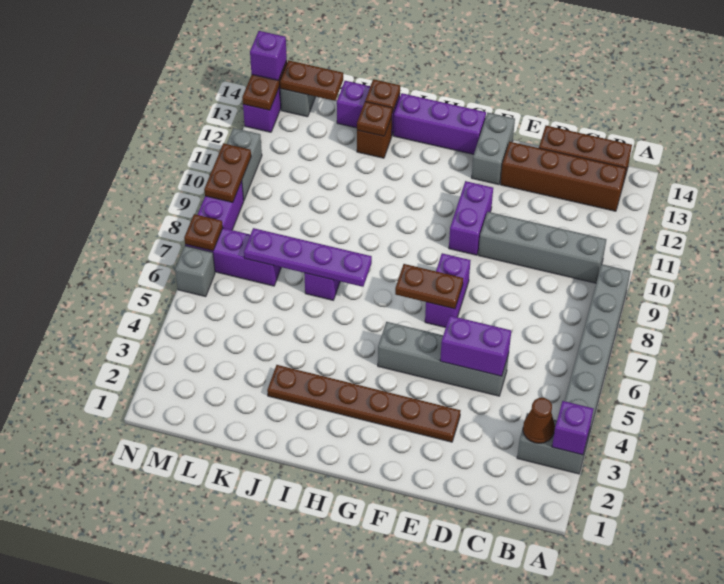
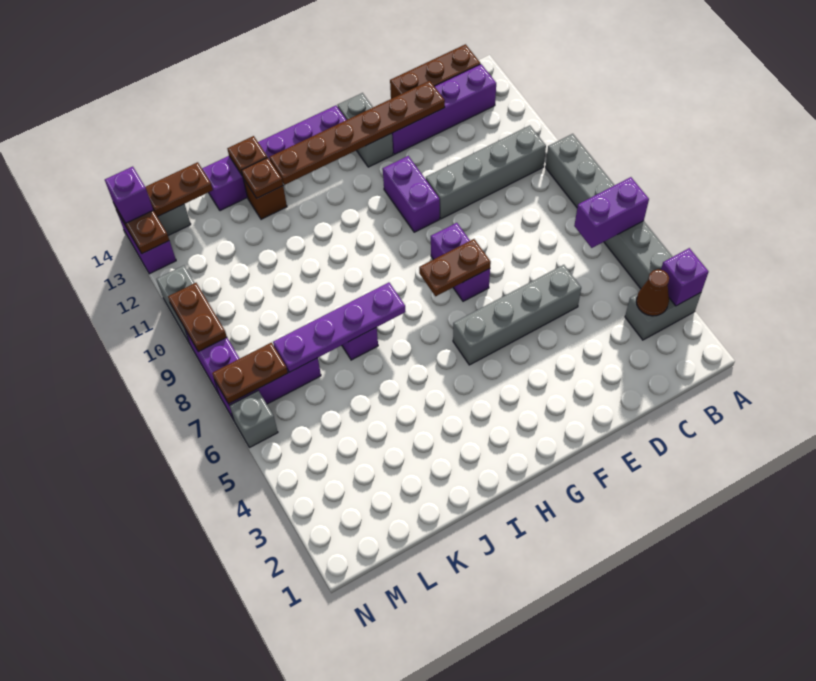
brown 1x4 brick [500,142,626,211] -> purple 1x4 brick [392,64,496,154]
purple 1x2 brick [440,316,511,376] -> purple 1x2 brick moved to [574,177,649,248]
brown 1x6 plate [267,365,461,442] -> brown 1x6 plate moved to [270,81,445,185]
brown 1x1 plate [184,214,223,251] -> brown 1x2 plate [212,343,288,404]

